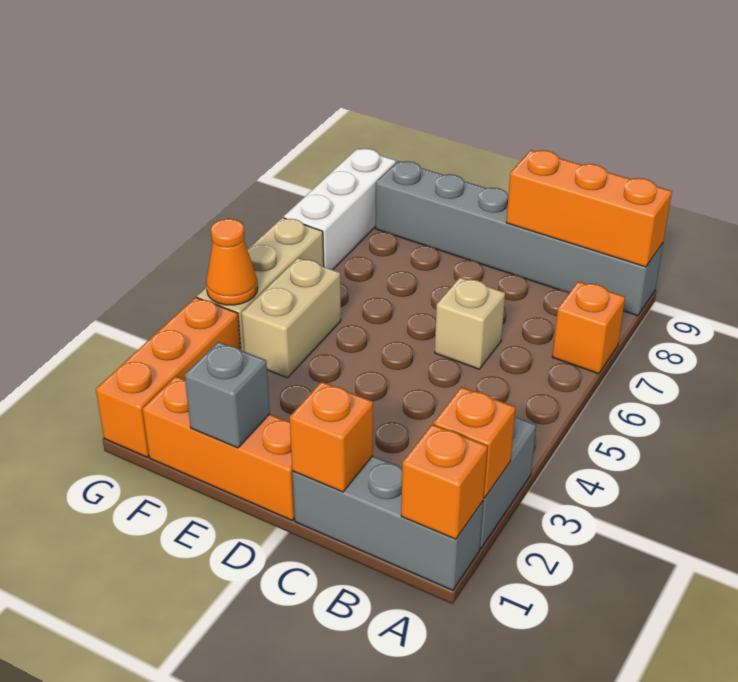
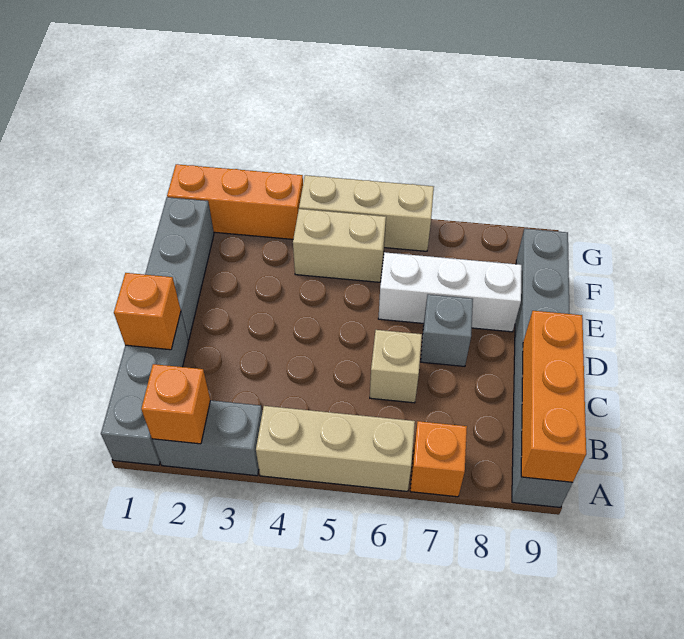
orange 1x1 brick [401,424,488,539] -> none
none -> tan 1x3 brick [256,406,415,491]
orange 1x3 brick [143,376,295,520] -> grey 1x3 brick [145,197,214,340]
grey 1x1 brick [185,342,270,448] -> grey 1x1 brick moved to [421,294,473,366]
orange 1x1 cone [206,219,258,305] -> none
white 1x3 brick [284,149,396,270] -> white 1x3 brick moved to [378,252,522,332]

